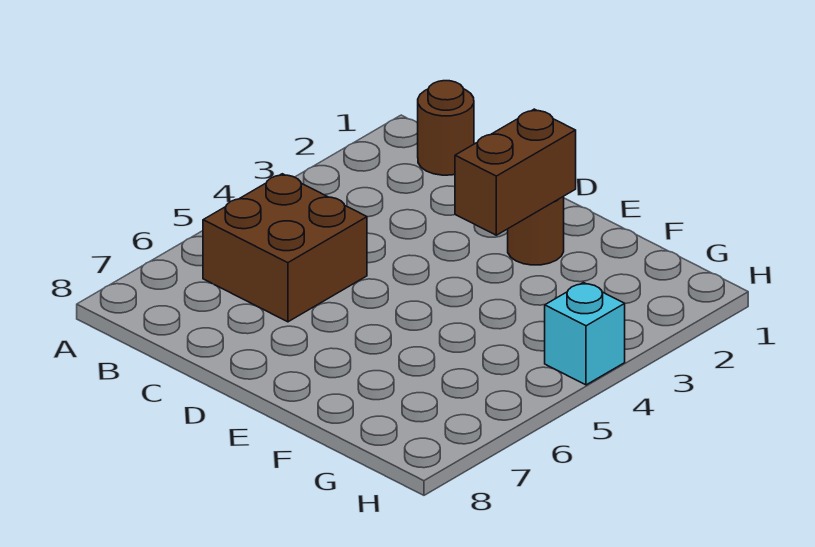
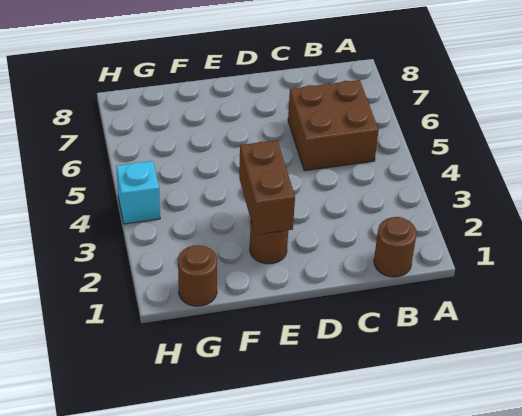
none -> brown 1x1 round brick [178,245,217,306]

